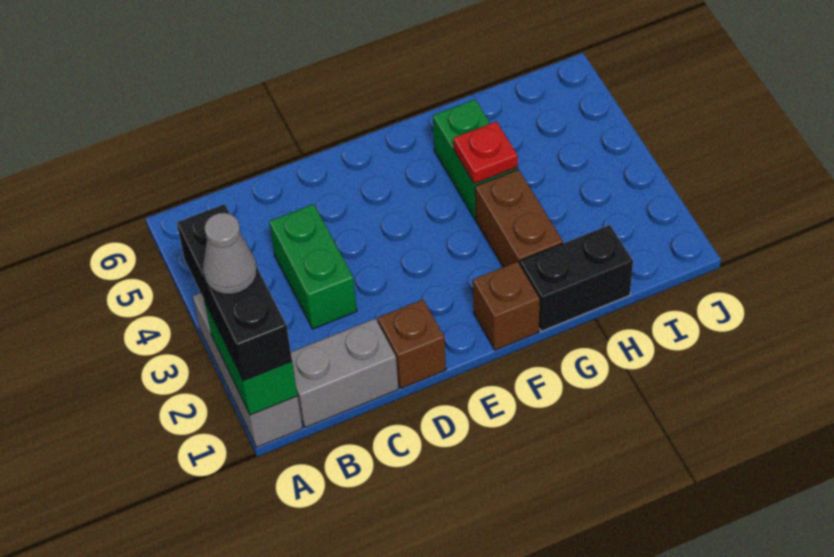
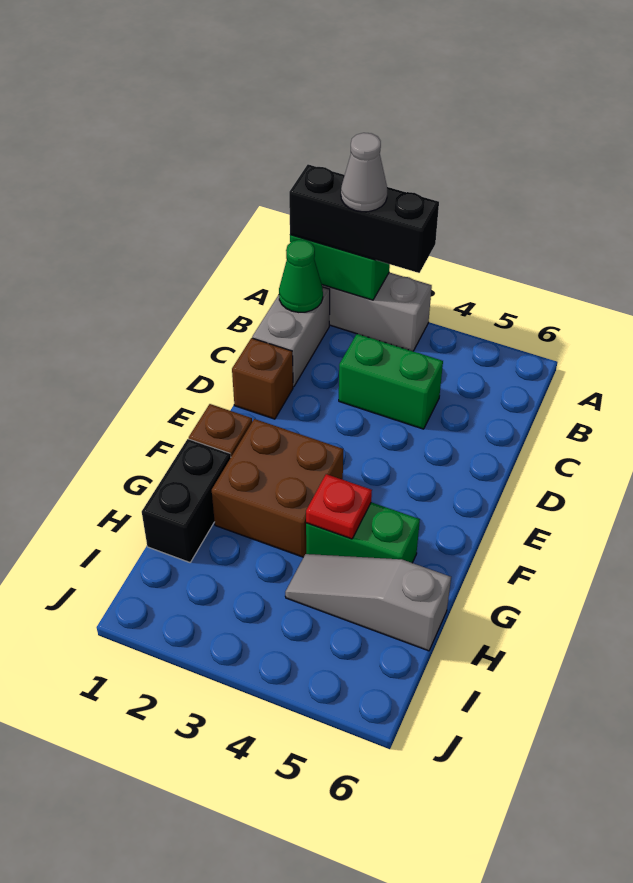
none -> green 1x1 cone [279,240,323,312]
brown 1x2 brick [475,169,563,267] -> brown 2x2 brick [212,419,343,557]
none -> grey 1x3 slope [285,554,451,651]

